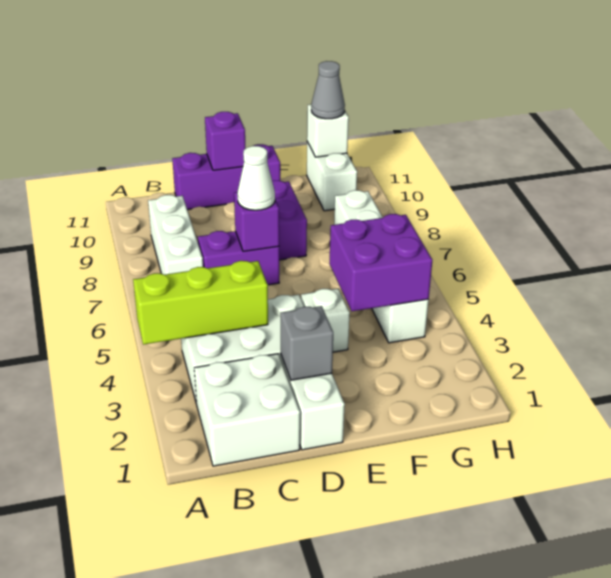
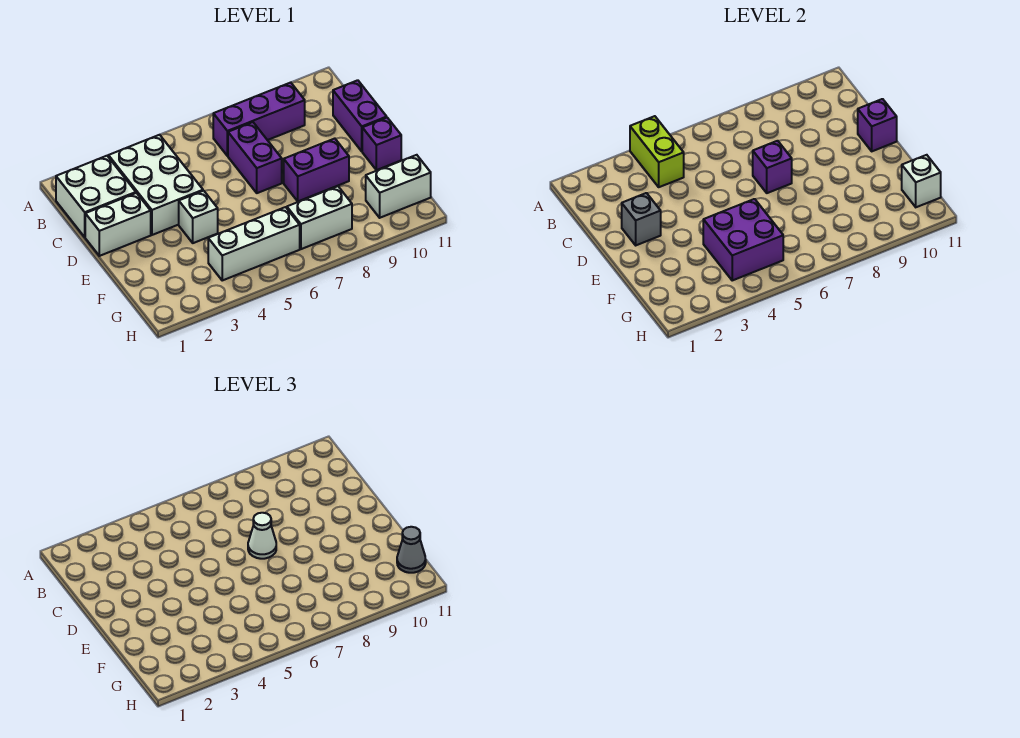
lime 1x3 brick [133,261,268,345] -> lime 1x2 brick [630,116,684,187]
white 1x3 brick [148,195,203,275] -> purple 1x3 brick [213,83,305,156]

